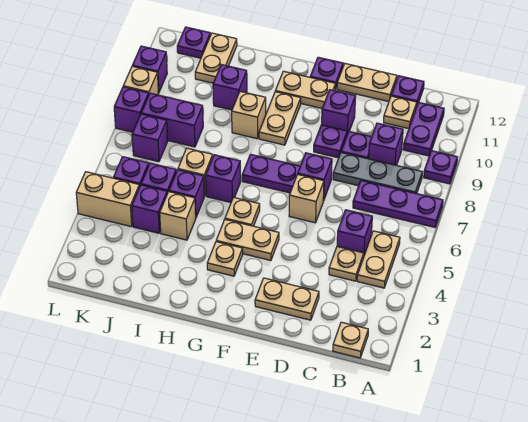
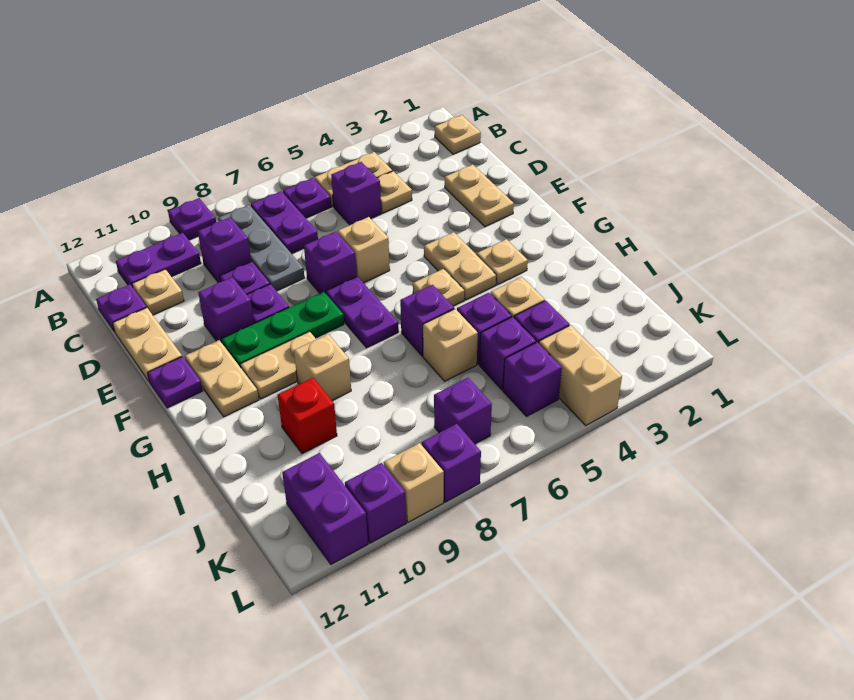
purple 1x3 plate [353,181,443,227] -> purple 1x2 plate [251,191,318,254]
none -> green 1x3 plate [221,292,344,368]
purple 1x1 brick [213,65,247,110] -> red 1x1 brick [278,378,337,454]
purple 1x2 brick [141,93,203,147] -> purple 1x2 brick moved to [282,453,368,564]
tan 1x2 plate [195,33,237,83] -> none
purple 1x1 plate [177,27,210,58] -> purple 1x1 plate moved to [283,178,331,218]

